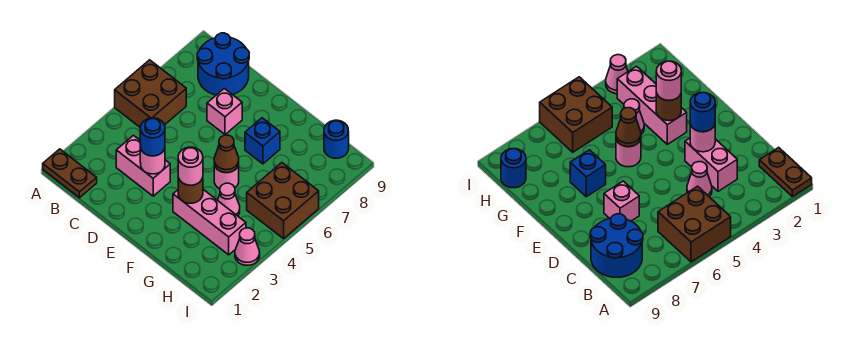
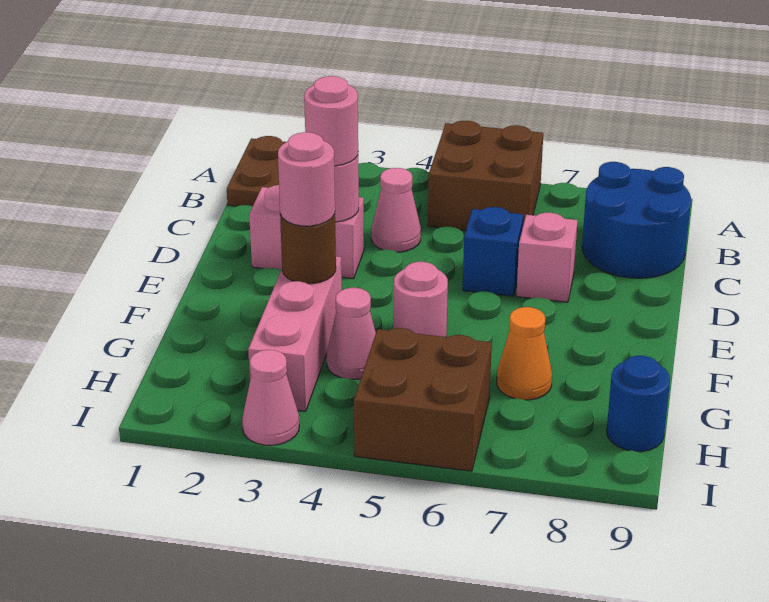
pink 1x2 brick [116,135,170,196] -> pink 1x2 brick turned to [249,185,364,279]
blue 1x1 round brick [140,118,165,156] -> pink 1x1 round brick [304,76,358,166]
brown 1x1 cone [214,135,239,173] -> none
blue 1x1 brick [245,118,280,164] -> blue 1x1 brick moved to [463,207,523,296]
none -> orange 1x1 cone [497,307,552,400]

